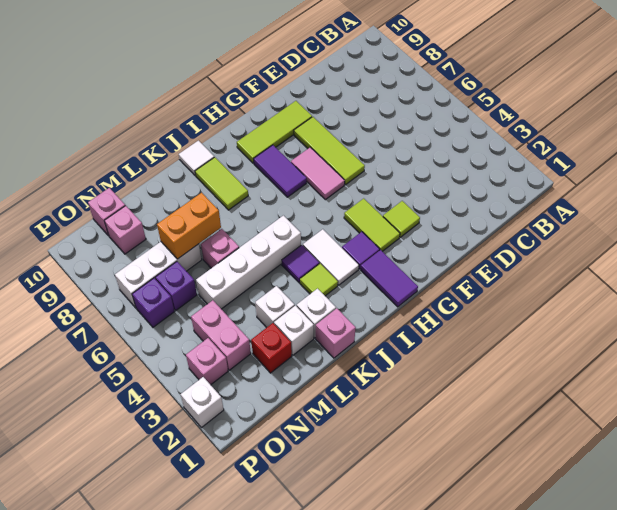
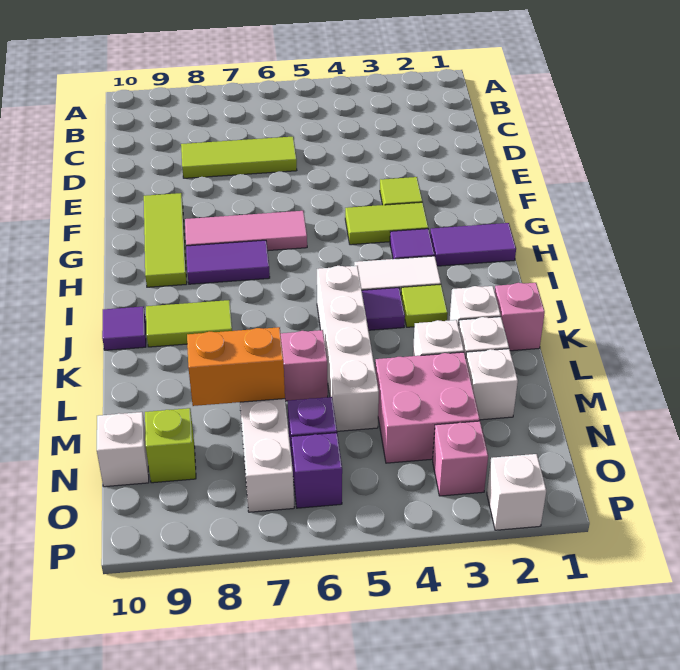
lime 1x3 tile [294,117,365,185] -> lime 1x3 tile moved to [181,137,297,178]
pink 1x2 tile [291,147,345,200] -> pink 1x3 tile [185,211,307,251]
white 1x1 tile [179,141,214,175] -> purple 1x1 tile [102,306,146,350]
orange 1x2 brick [157,193,221,259] -> orange 1x2 brick turned to [187,327,285,406]
red 1x1 brick [251,323,292,373] -> white 1x1 brick [466,349,518,420]
pink 1x2 brick [191,300,251,370] -> pink 2x2 brick [375,352,480,463]
pink 1x1 brick [104,206,146,254] -> lime 1x1 brick [145,408,196,483]
pink 1x1 brick [88,188,125,236] -> white 1x1 brick [97,412,149,487]

